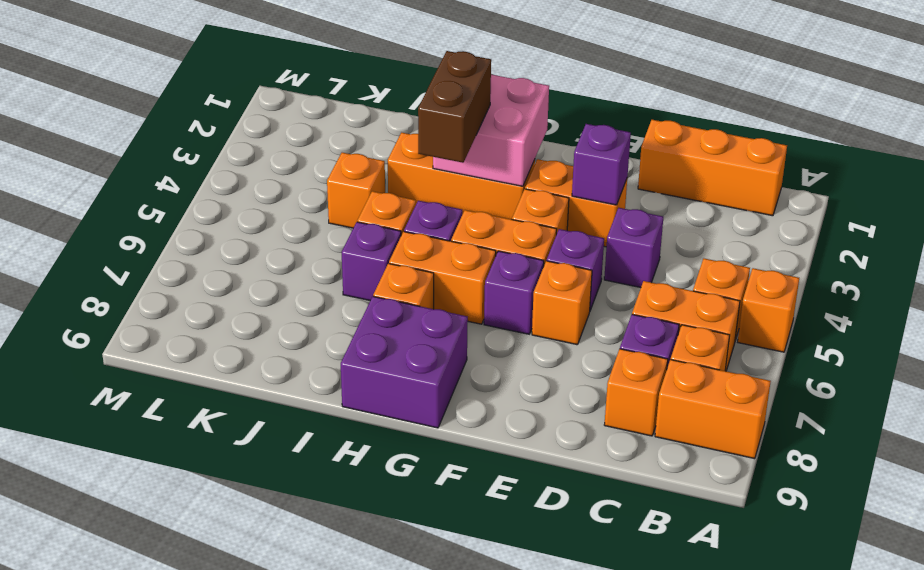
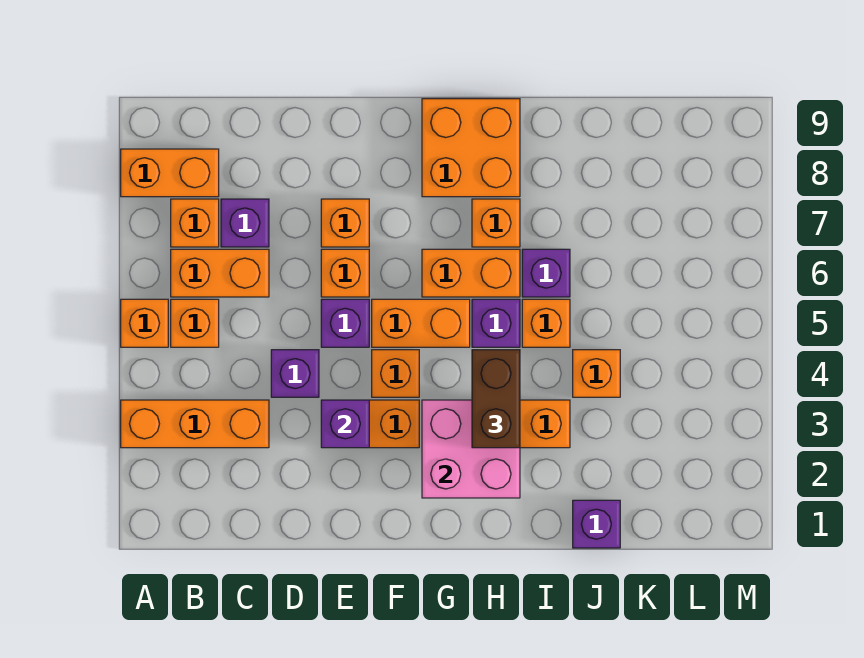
orange 1x3 brick [638,120,787,216] -> orange 1x3 brick moved to [121,400,269,448]
orange 1x1 brick [604,349,668,436] -> orange 1x1 brick moved to [321,199,369,247]
purple 1x1 brick [484,251,544,334] -> purple 1x1 brick moved to [573,500,620,548]
purple 2x2 brick [341,296,468,428] -> orange 2x2 brick [422,99,520,197]

